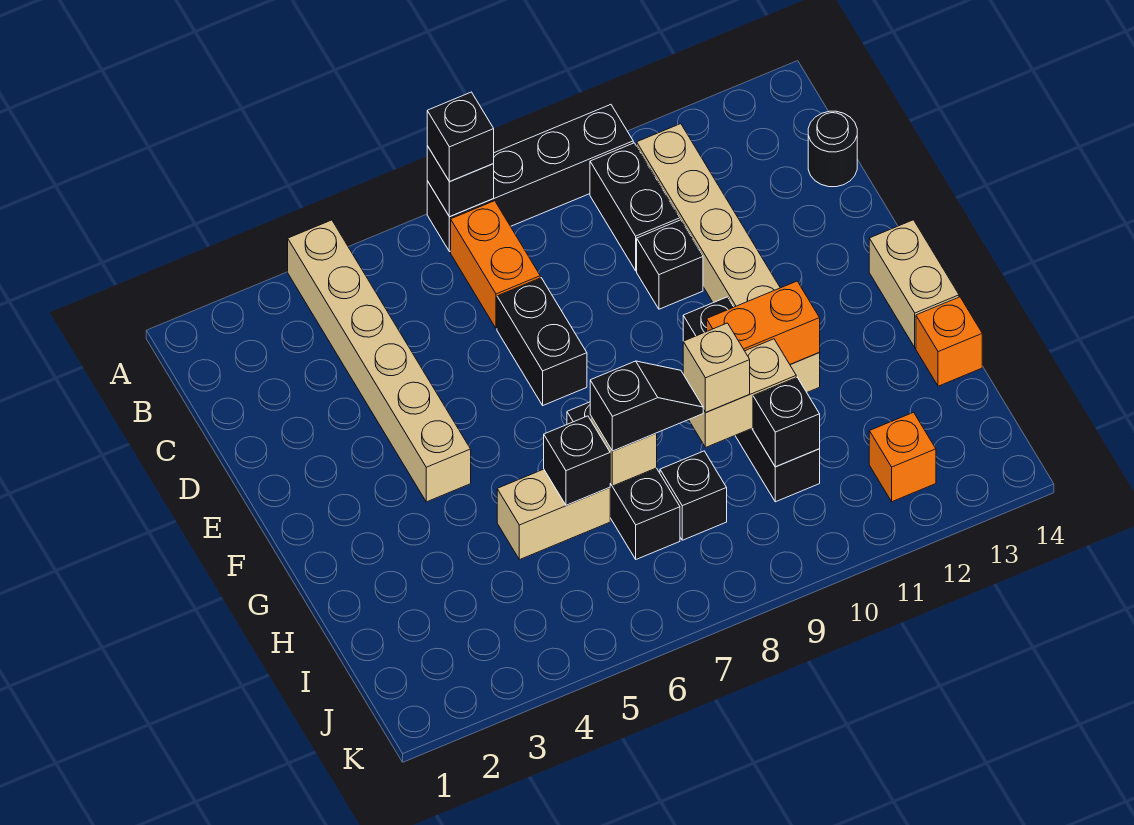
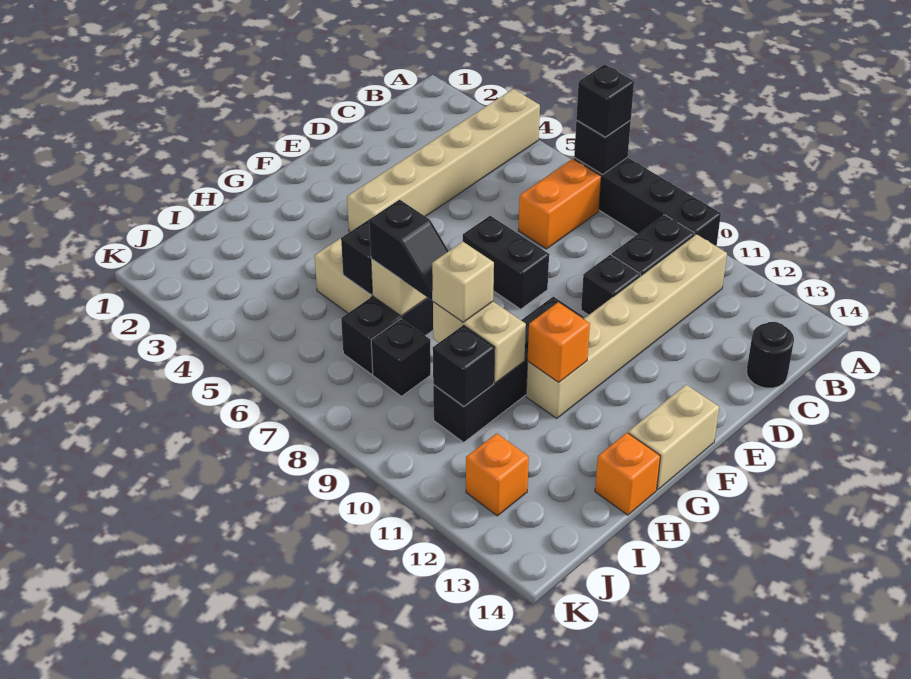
black 1x2 brick [497,278,587,405] -> black 1x2 brick turned to [463,216,549,309]
orange 1x2 brick [707,281,820,364] -> orange 1x1 brick [528,302,590,382]

